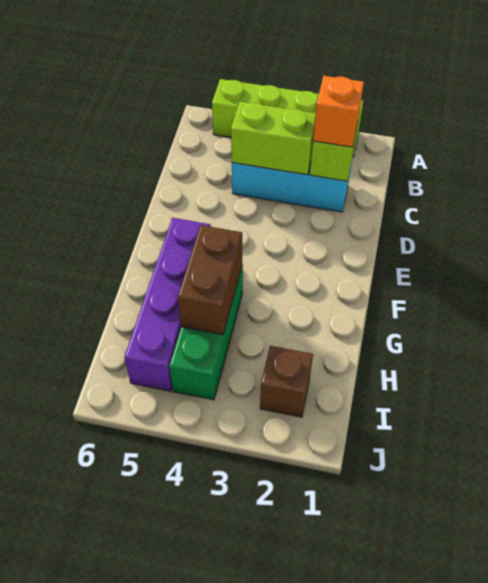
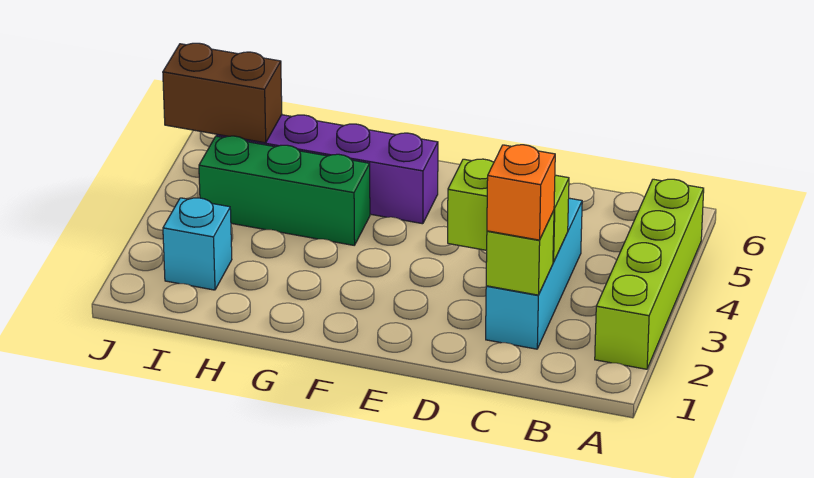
lime 1x2 brick [231,102,316,175] -> lime 1x2 brick turned to [448,159,569,262]
brown 1x2 brick [178,225,242,335] -> brown 1x2 brick moved to [163,43,282,143]
brown 1x1 brick [260,346,313,417] -> cyan 1x1 brick [163,198,232,290]

